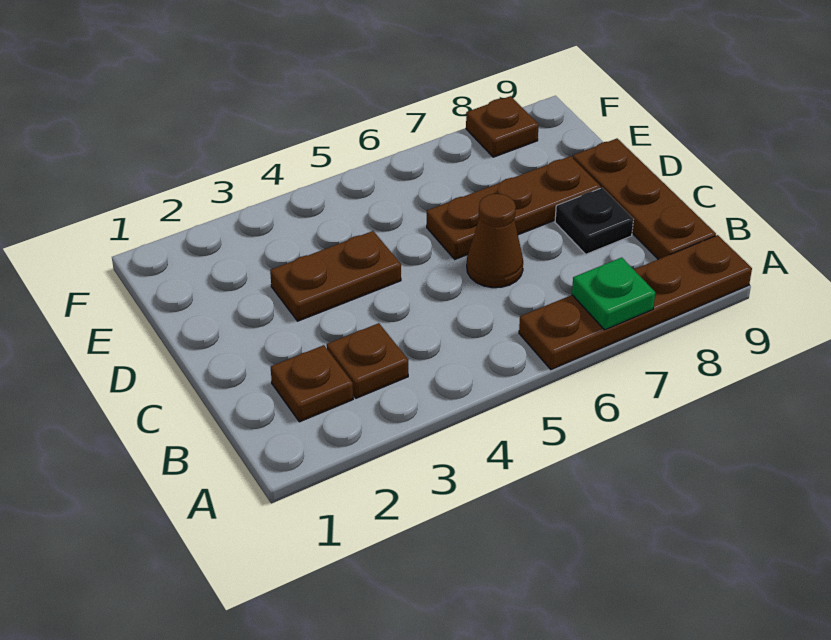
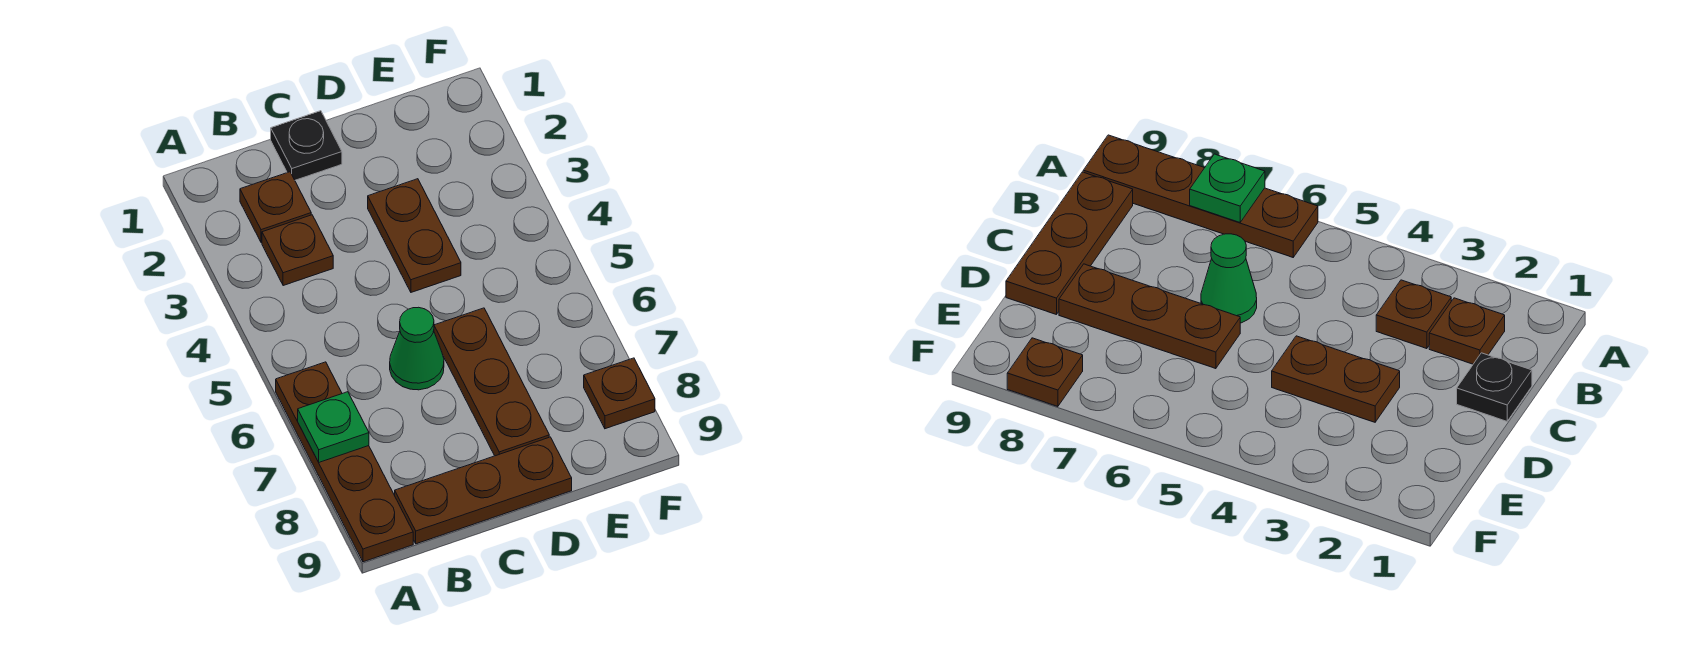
brown 1x1 cone [467,194,523,288] -> green 1x1 cone [390,307,444,390]
black 1x1 plate [555,188,633,254] -> black 1x1 plate moved to [271,111,342,180]

